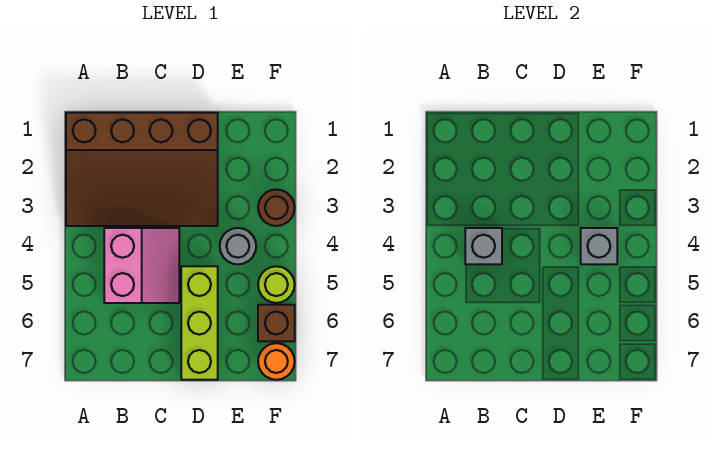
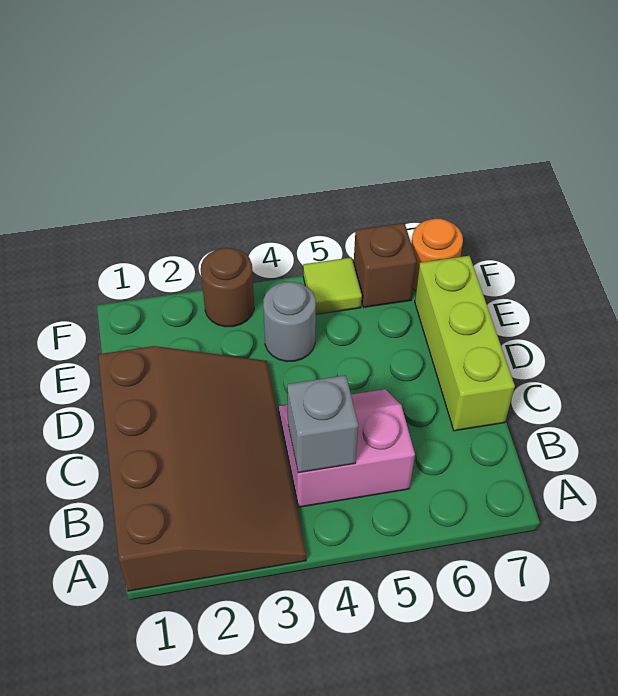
lime 1x3 brick [181,266,218,380] -> lime 1x3 brick turned to [415,256,515,431]
grey 1x1 brick [581,228,617,264] -> none
lime 1x1 round brick [258,266,295,303] -> lime 1x1 tile [303,258,362,314]

